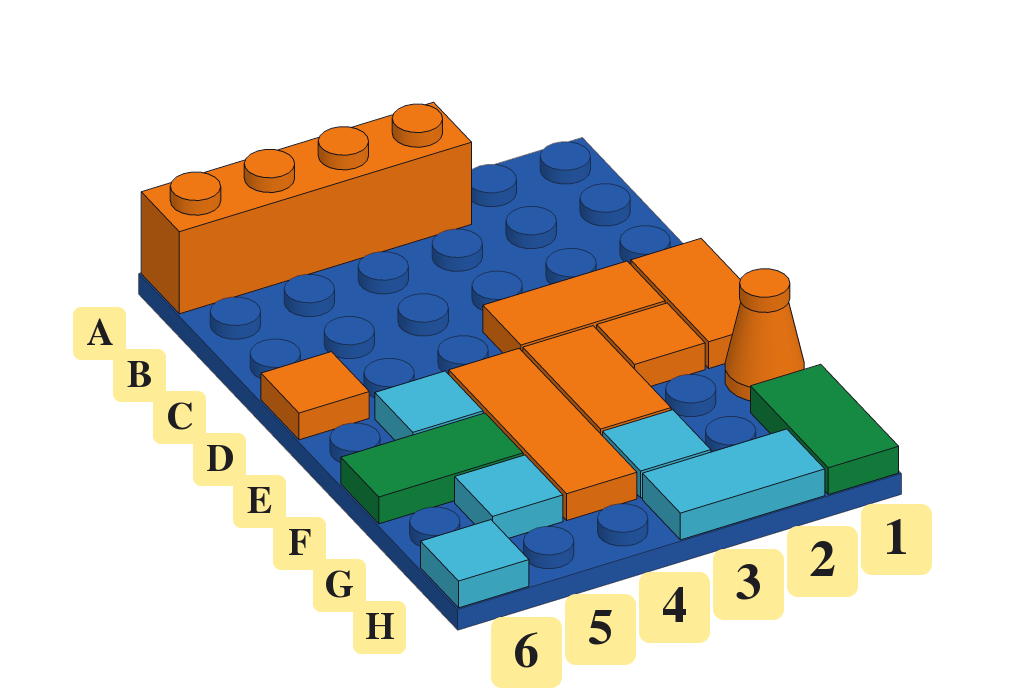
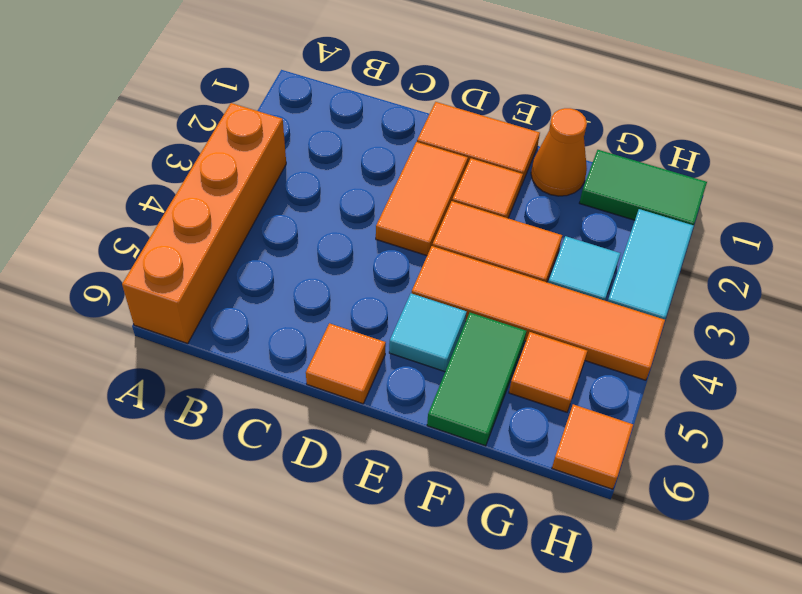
orange 1x3 tile [449,349,637,520] -> orange 1x4 tile [412,246,665,380]
cyan 1x1 tile [455,455,563,538] -> orange 1x1 tile [509,332,587,412]
cyan 1x1 tile [421,520,529,608] -> orange 1x1 tile [552,404,633,489]

